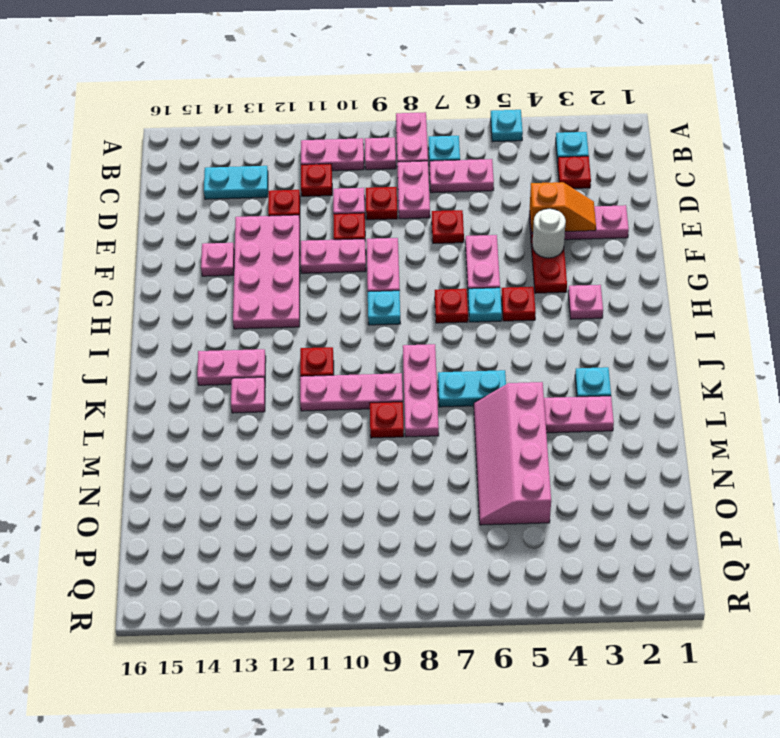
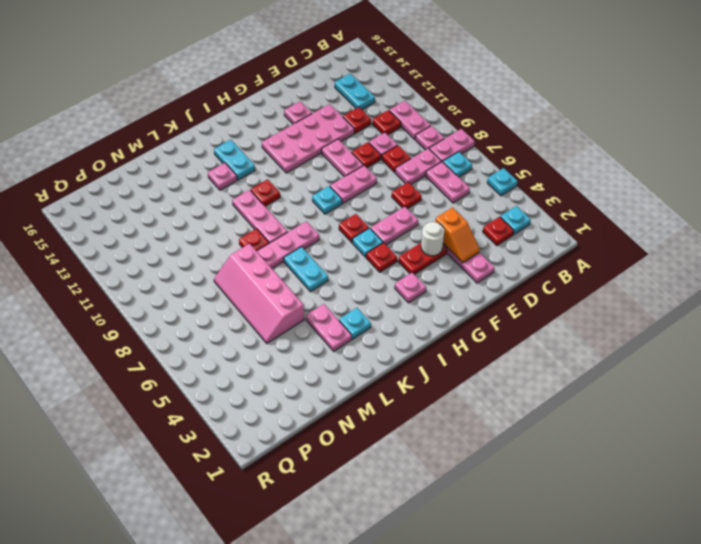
pink 1x2 plate [197,349,266,385] -> cyan 1x2 plate [214,140,255,180]
pink 2x4 slope [474,382,551,525] -> pink 2x4 slope turned to [214,244,304,343]

